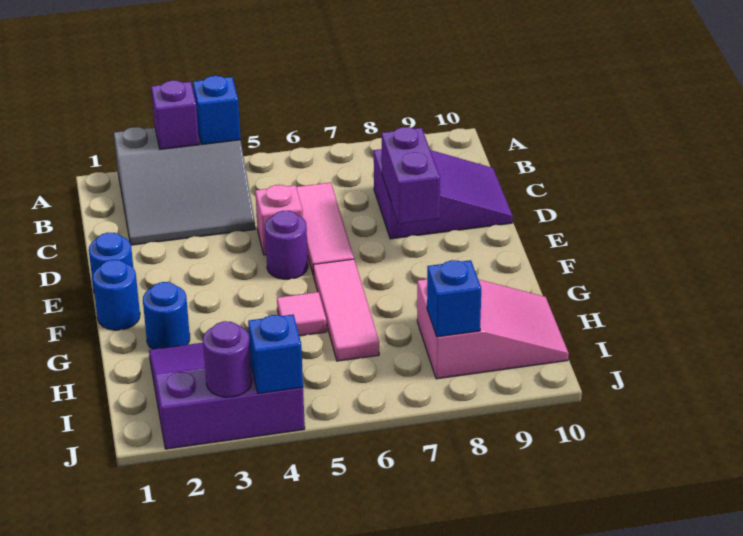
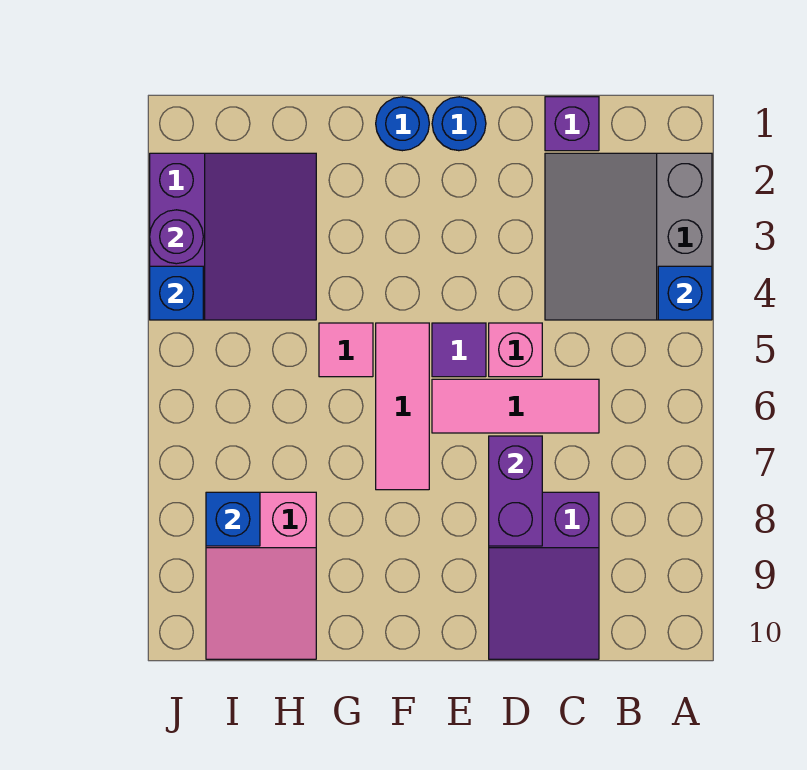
purple 1x1 brick [151,81,199,149] -> purple 1x1 brick moved to [545,97,599,151]
purple 1x2 brick [382,127,440,224] -> purple 1x2 brick turned to [489,436,542,546]
purple 1x1 round brick [265,211,308,279] -> purple 1x1 tile [432,323,486,377]
pink 1x3 tile [313,259,379,361] -> pink 1x3 tile turned to [376,323,429,490]
blue 1x1 round brick [143,282,190,349] -> none

